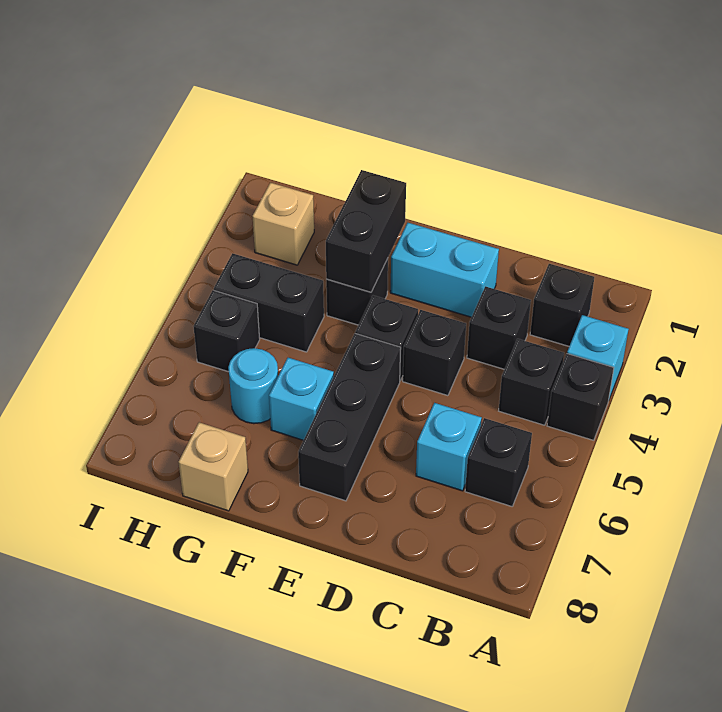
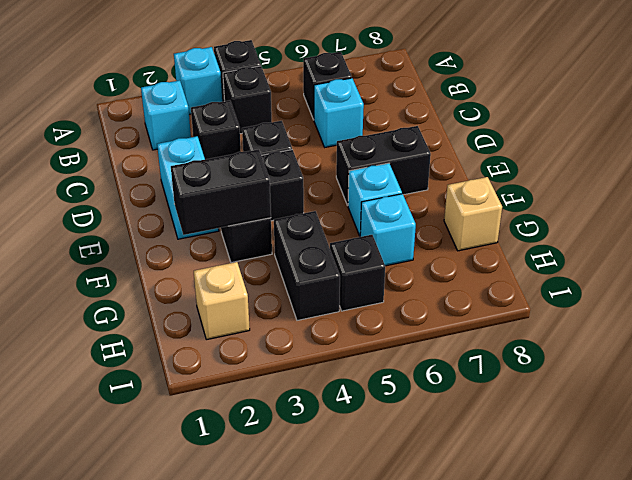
black 1x1 brick [530,264,594,346] -> cyan 1x1 brick [141,80,191,150]
black 1x3 brick [298,334,401,501] -> black 1x2 brick [336,126,431,205]
cyan 1x1 round brick [228,348,278,424] -> cyan 1x1 brick [360,194,416,266]

